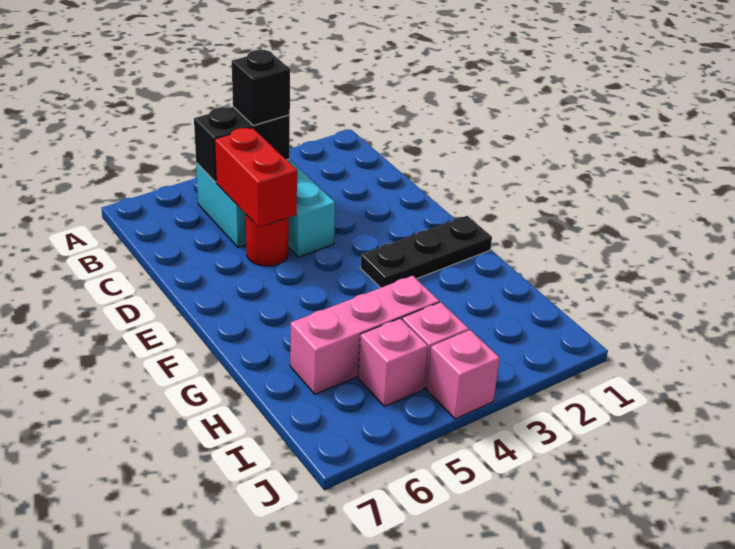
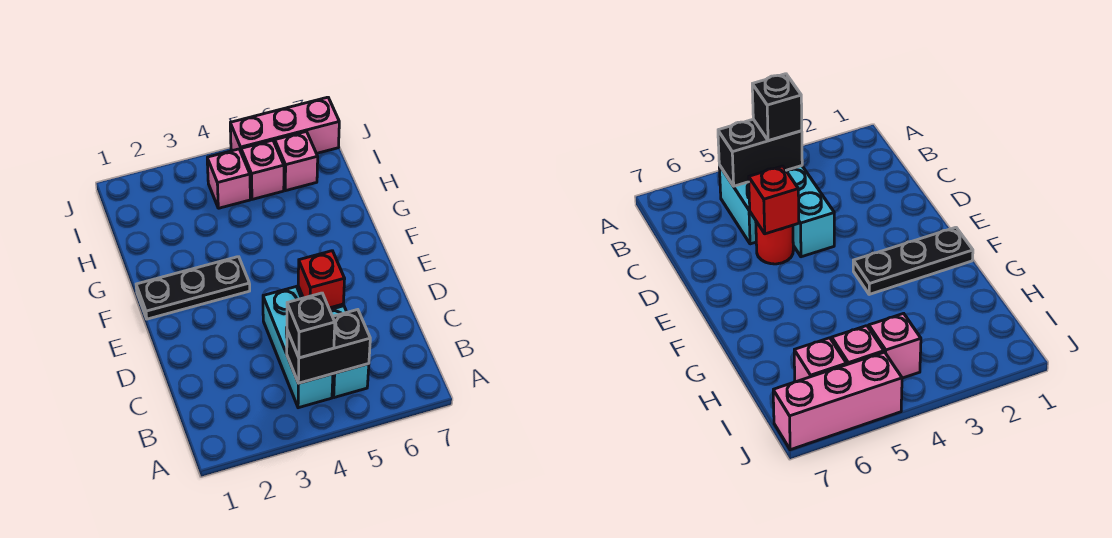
red 1x2 brick [215,128,297,228] -> red 1x1 brick [298,251,345,308]
pink 1x3 brick [290,276,439,394] -> pink 1x3 brick moved to [230,97,339,153]
pink 1x1 brick [427,330,500,419] -> pink 1x1 brick moved to [275,132,318,190]

